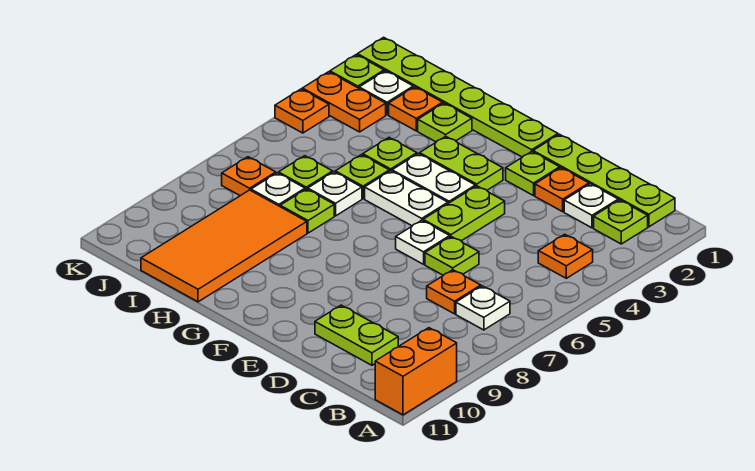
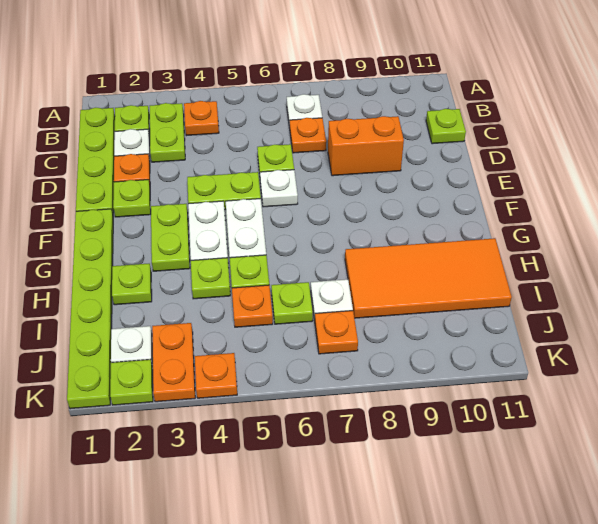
orange 1x2 brick [375,328,457,415] -> orange 1x2 brick moved to [328,116,404,176]
lime 1x2 plate [315,305,398,365] -> lime 1x2 plate moved to [150,103,185,162]
white 1x1 plate [308,172,362,216] -> none
lime 1x1 plate [280,189,334,233] -> lime 1x1 plate moved to [426,109,466,144]
orange 1x1 plate [389,87,443,131] -> orange 1x1 plate moved to [232,285,273,327]

